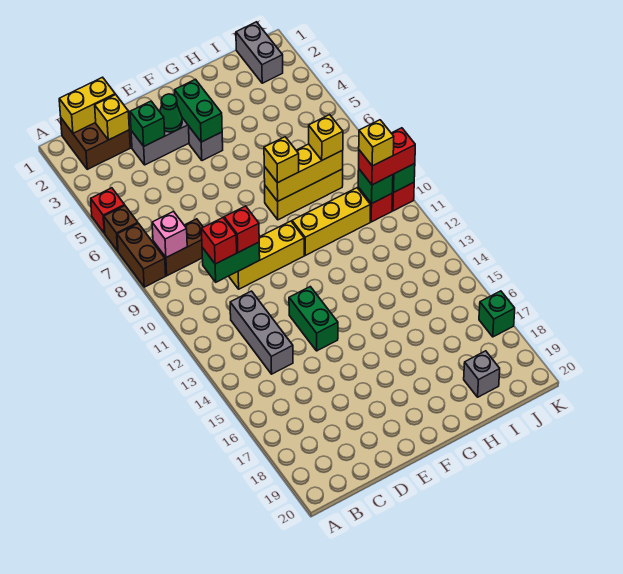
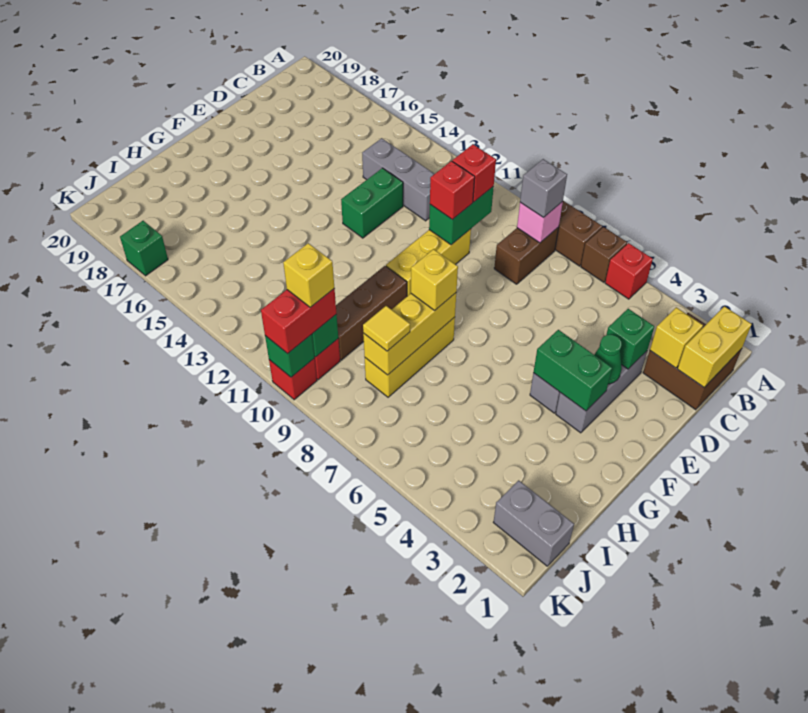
green 1x2 brick [289,287,338,351] -> green 1x2 brick turned to [341,168,403,238]
yellow 1x3 brick [292,188,370,255] -> brown 1x3 brick [336,266,407,360]
yellow 1x1 brick [309,115,343,160] -> yellow 1x1 tile [363,306,410,351]
grey 1x1 brick [464,351,500,397] -> grey 1x1 brick moved to [520,159,567,218]

